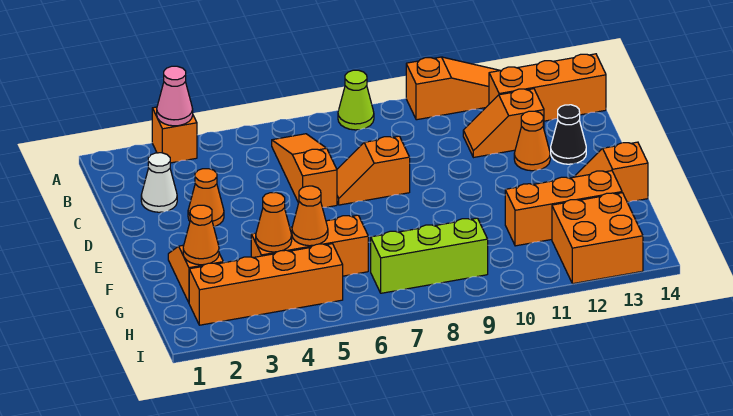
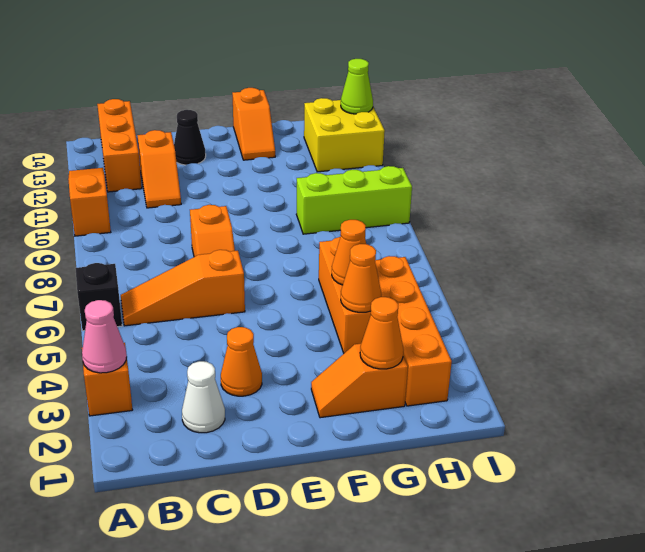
none -> black 1x1 brick [75,263,122,331]
lime 1x1 cone [338,70,374,130] -> lime 1x1 cone moved to [341,59,373,114]
orange 1x1 cone [514,111,550,171] -> none
orange 1x3 brick [505,171,622,246] -> none
lime 1x3 brick [371,218,488,293] -> lime 1x3 brick turned to [296,166,412,234]
orange 2x2 brick [552,193,643,284] -> yellow 2x2 brick [304,98,385,172]

